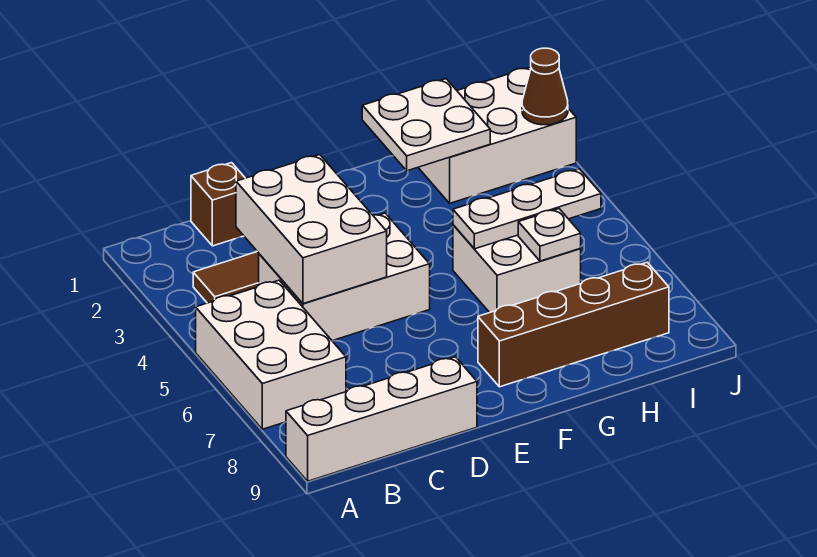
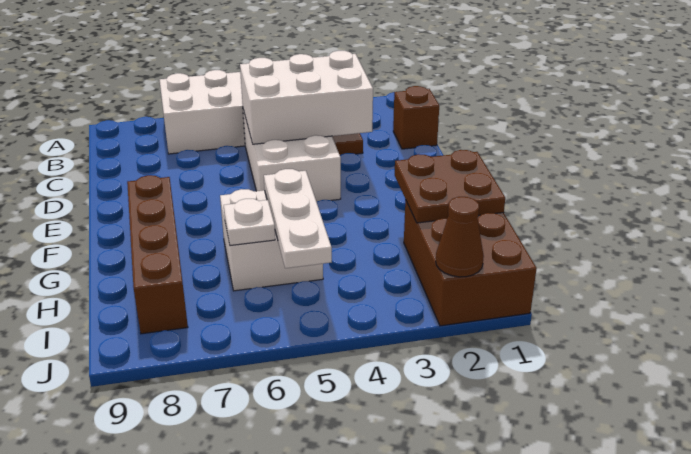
white 1x4 brick [286,357,477,481] -> none
white 2x2 plate [362,79,490,171] -> brown 2x2 plate [395,150,505,223]
white 2x3 brick [418,67,576,203] -> brown 2x3 brick [404,200,537,326]

